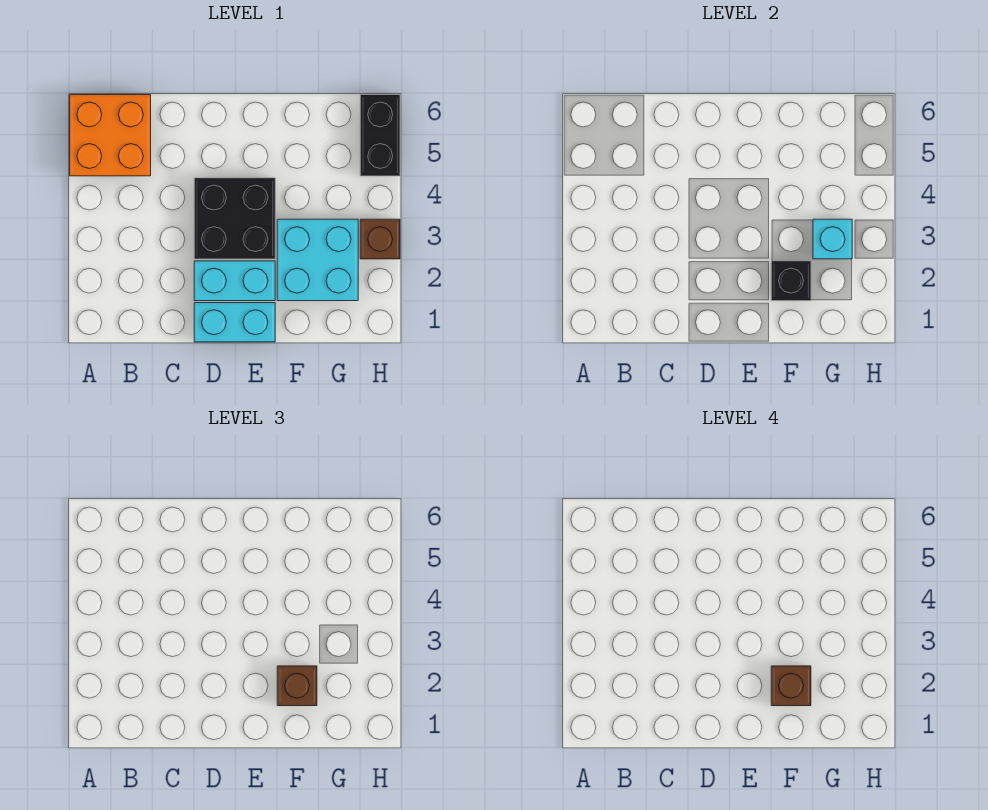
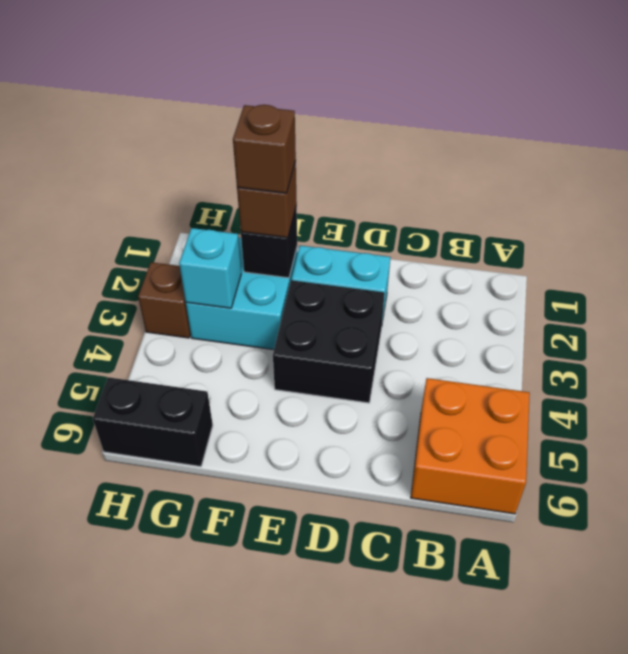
cyan 1x2 brick [194,303,275,342] -> none
black 1x2 brick [360,95,400,176] -> black 1x2 brick turned to [93,377,213,467]

